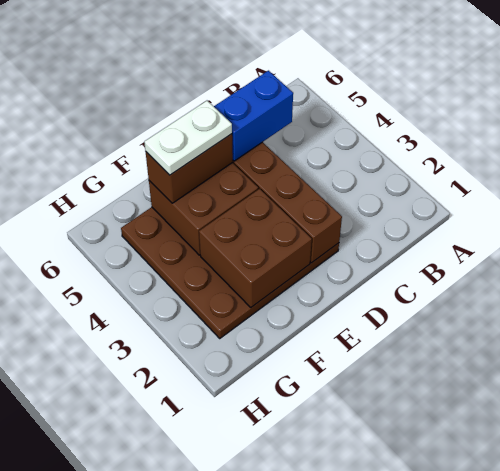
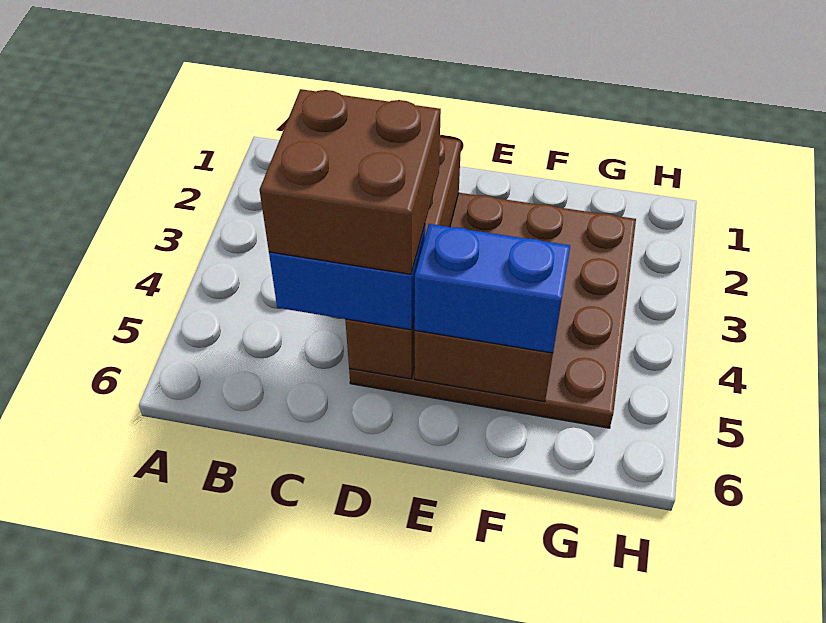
brown 2x2 brick [199,189,312,307] -> brown 2x2 brick moved to [260,89,441,274]
brown 1x2 brick [146,134,233,203] -> blue 1x2 brick [415,224,570,353]
white 1x2 plate [144,101,232,175] -> none

